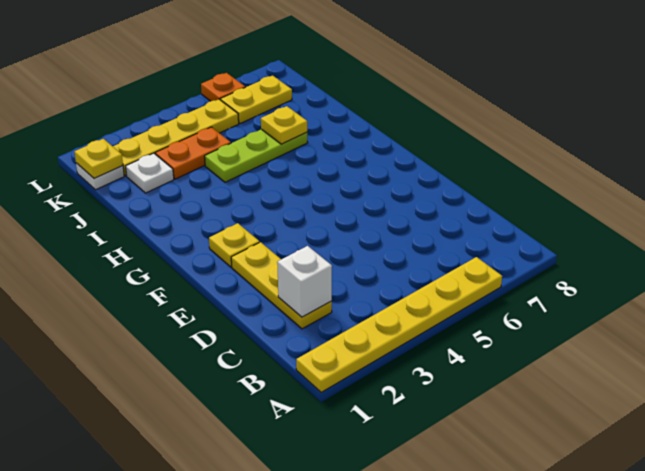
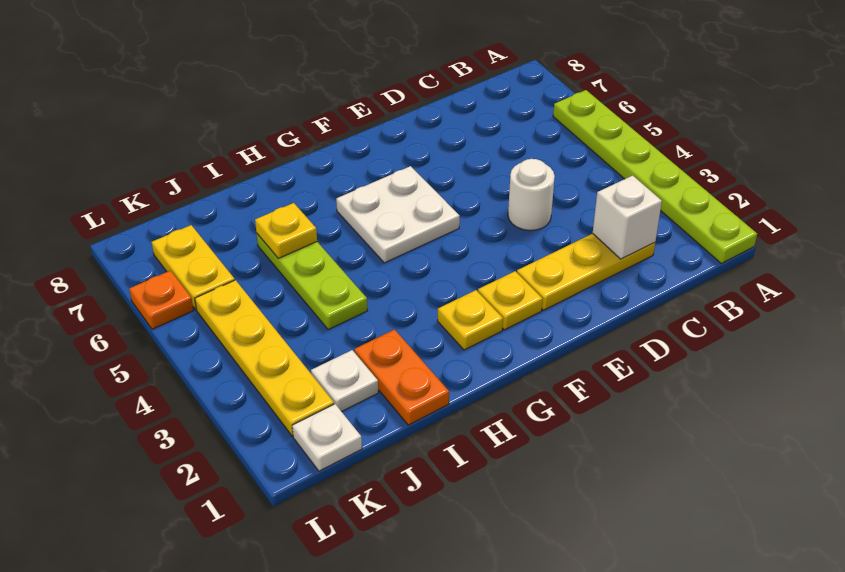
yellow 1x6 plate [296,257,502,392] -> lime 1x6 plate [553,90,757,263]
none -> white 1x1 round brick [508,159,555,231]
none -> white 2x2 plate [336,166,460,263]
orange 1x2 plate [155,127,231,179] -> orange 1x2 plate moved to [354,330,449,425]
yellow 1x1 plate [75,139,123,179] -> yellow 1x1 plate moved to [438,290,503,350]

